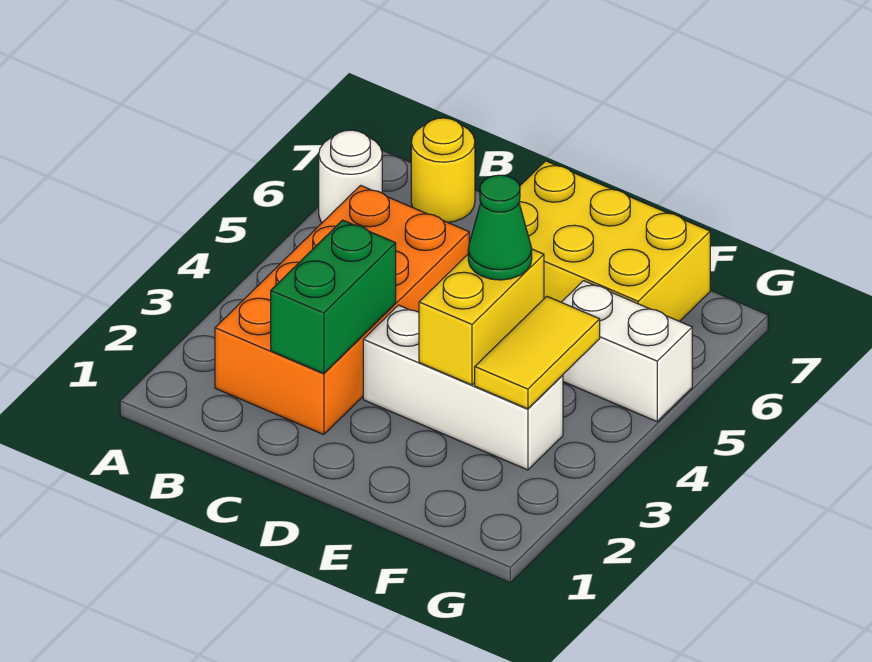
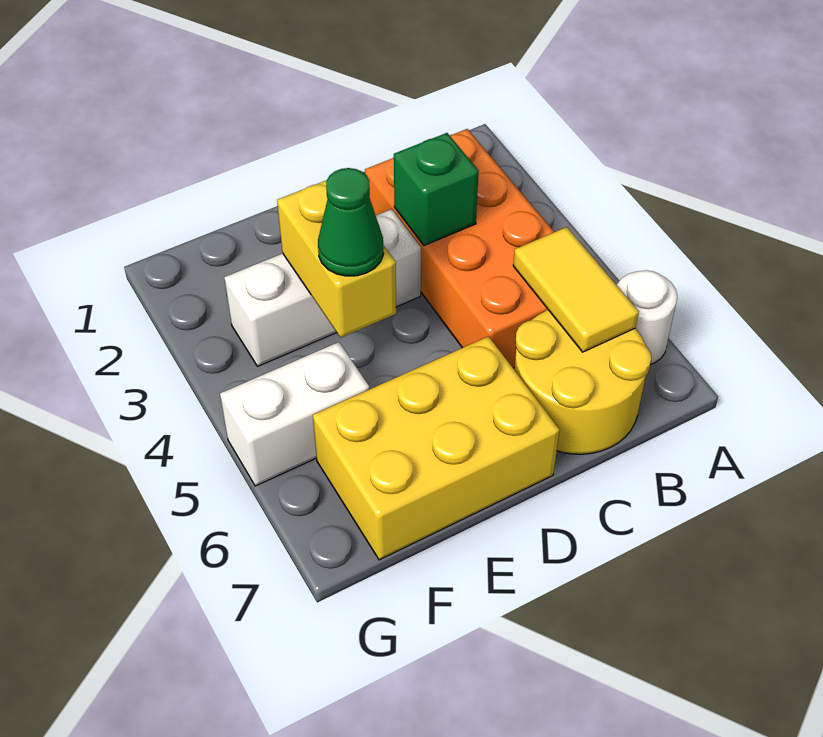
yellow 1x1 round brick [411,118,475,222] -> yellow 2x2 round brick [514,310,651,454]
green 1x2 brick [271,220,396,373] -> green 1x1 brick [394,133,479,246]
yellow 1x2 tile [475,296,600,409] -> yellow 1x2 tile moved to [513,227,639,352]

